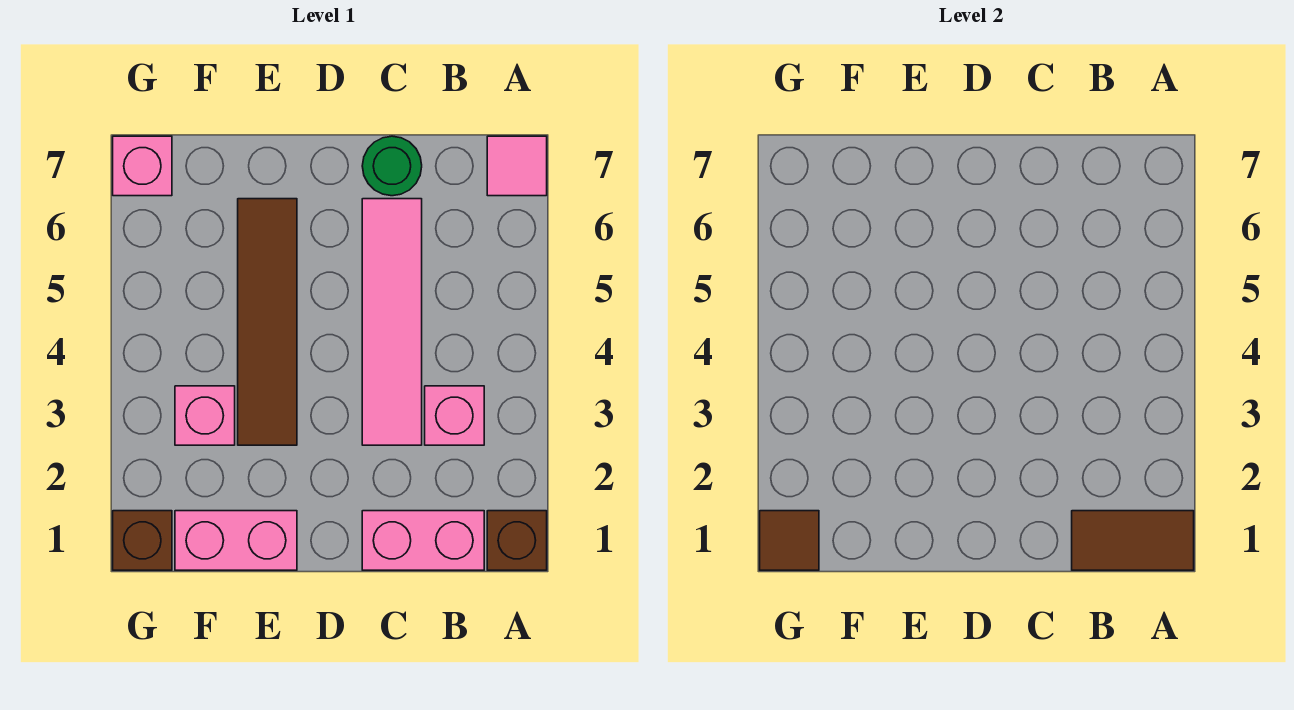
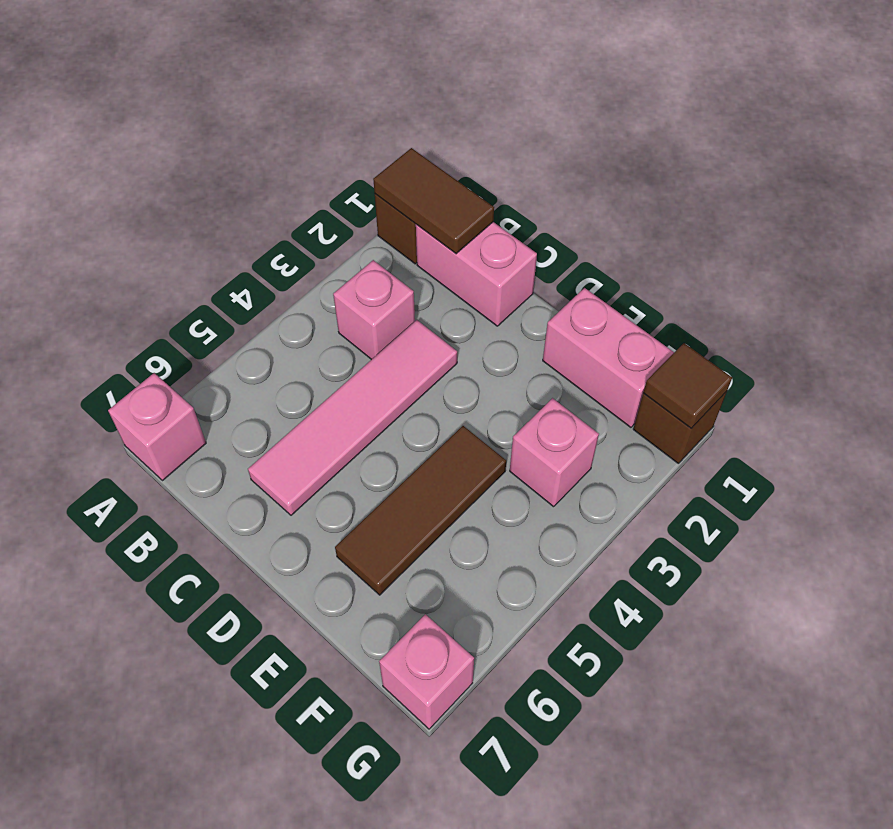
pink 1x1 tile [487,136,547,196] -> pink 1x1 brick [108,373,206,481]
green 1x1 round brick [362,136,422,196] -> none
brown 1x4 tile [238,199,297,445] -> brown 1x3 tile [335,426,506,595]

